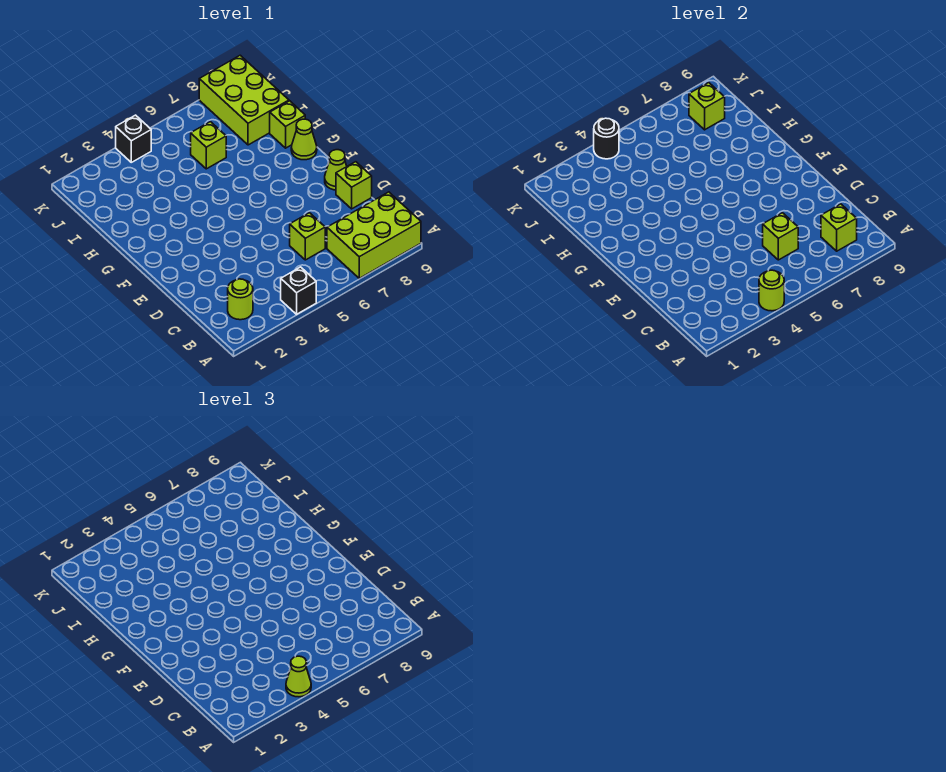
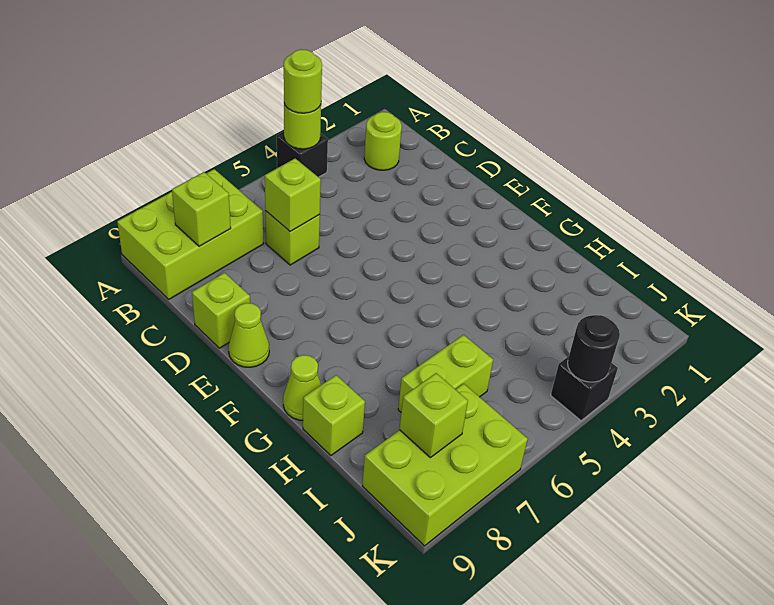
lime 1x1 cone [286,656,311,697] -> lime 1x1 round brick [284,50,322,113]
lime 1x1 brick [191,122,226,169] -> lime 1x2 brick [398,335,493,412]
lime 2x3 brick [199,55,289,145] -> lime 2x3 brick turned to [362,384,528,546]

